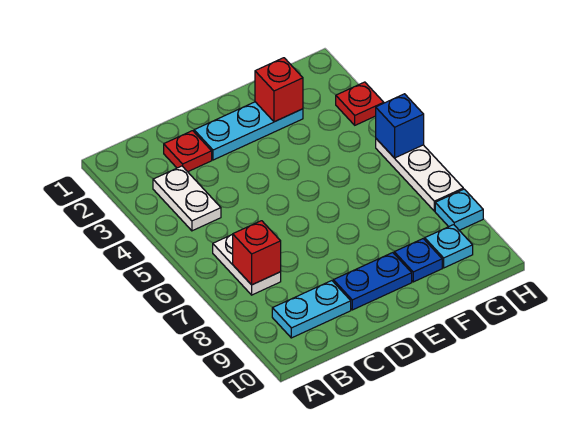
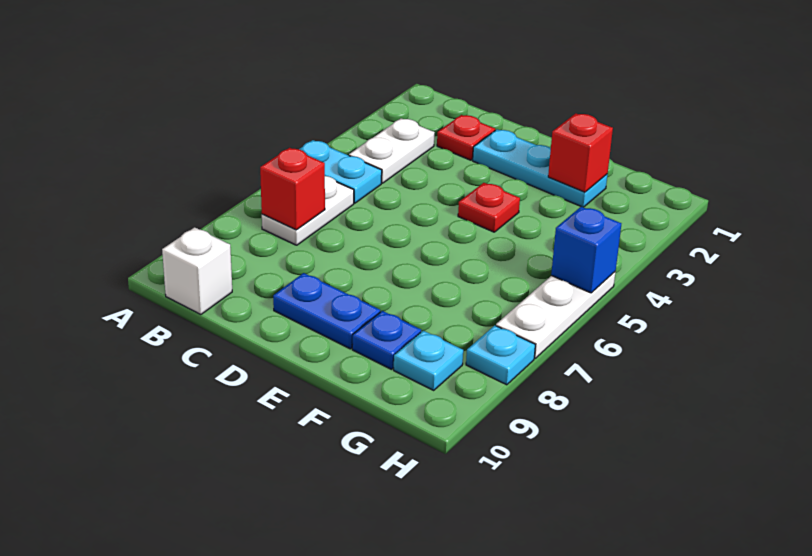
cyan 1x2 plate [272,281,351,338] -> cyan 1x2 plate moved to [299,140,382,203]
none -> white 1x1 brick [162,227,232,315]
red 1x1 plate [336,82,384,125] -> red 1x1 plate moved to [458,183,520,232]

